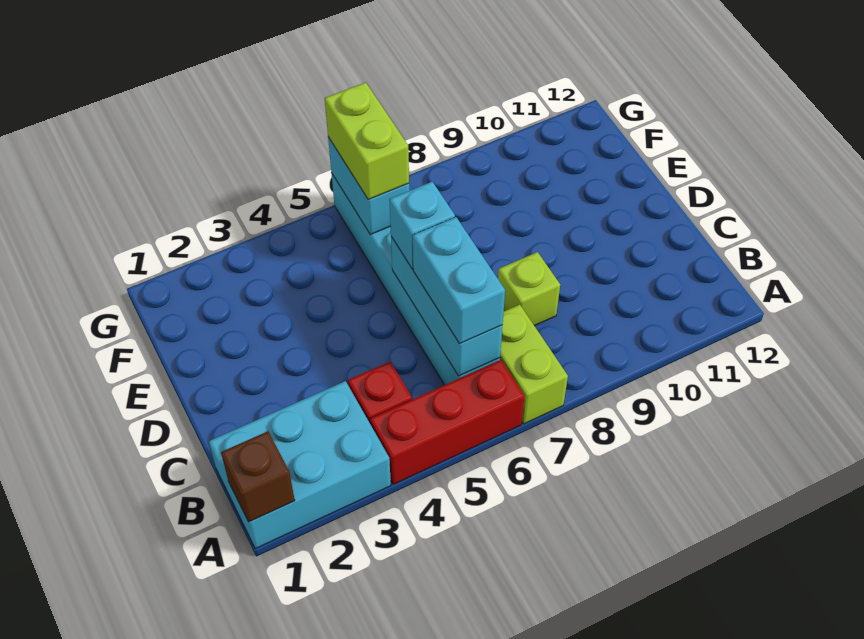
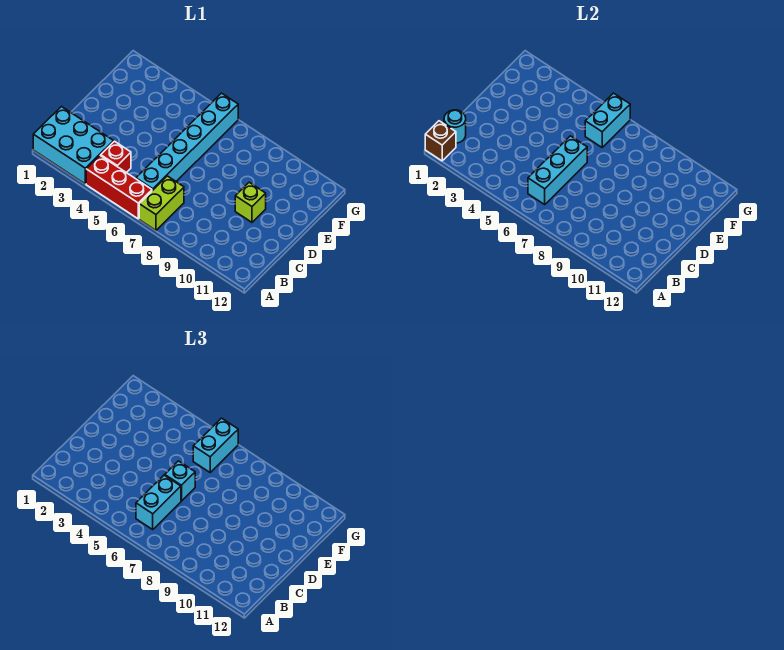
none -> cyan 1x1 round brick [444,110,466,143]
lime 1x1 brick [498,252,560,326] -> lime 1x1 brick moved to [235,182,266,222]
lime 1x2 brick [325,82,409,199] -> cyan 1x2 brick [193,418,238,472]

